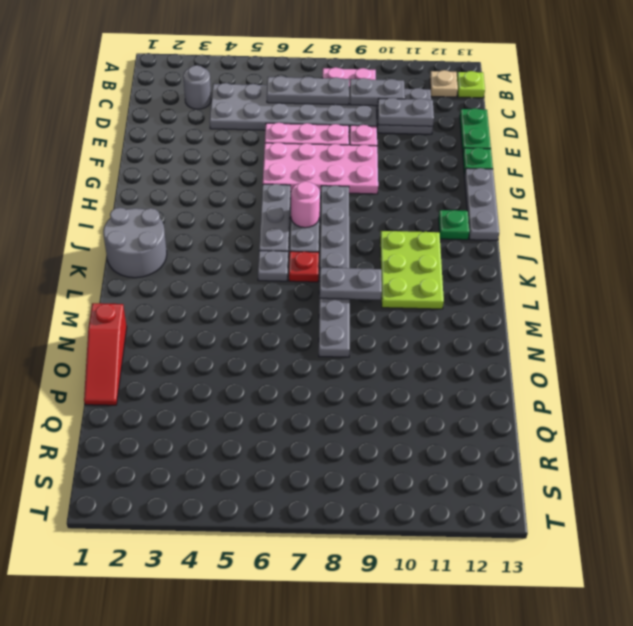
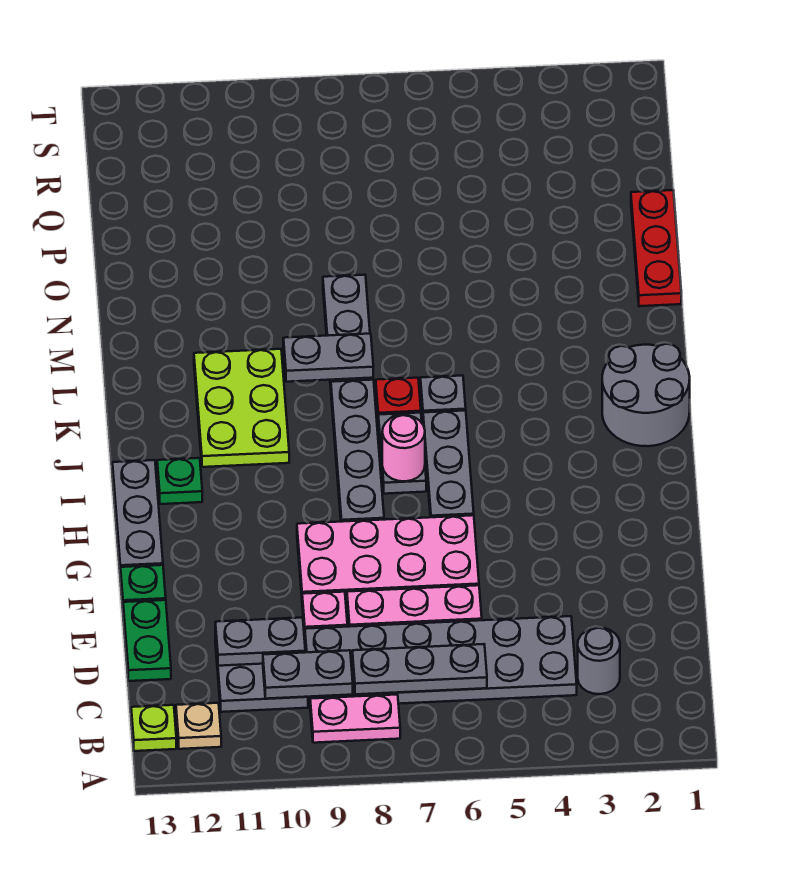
red 1x3 slope [84,303,127,405] -> red 1x3 plate [631,190,681,306]

